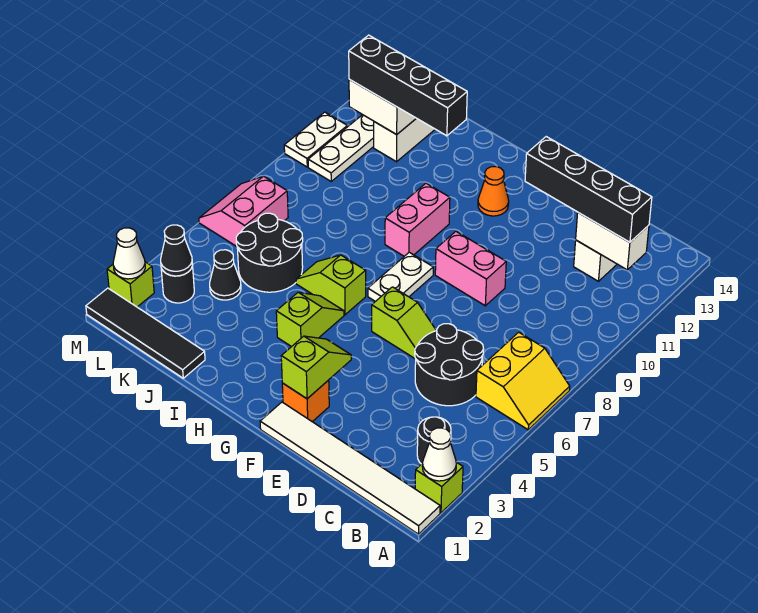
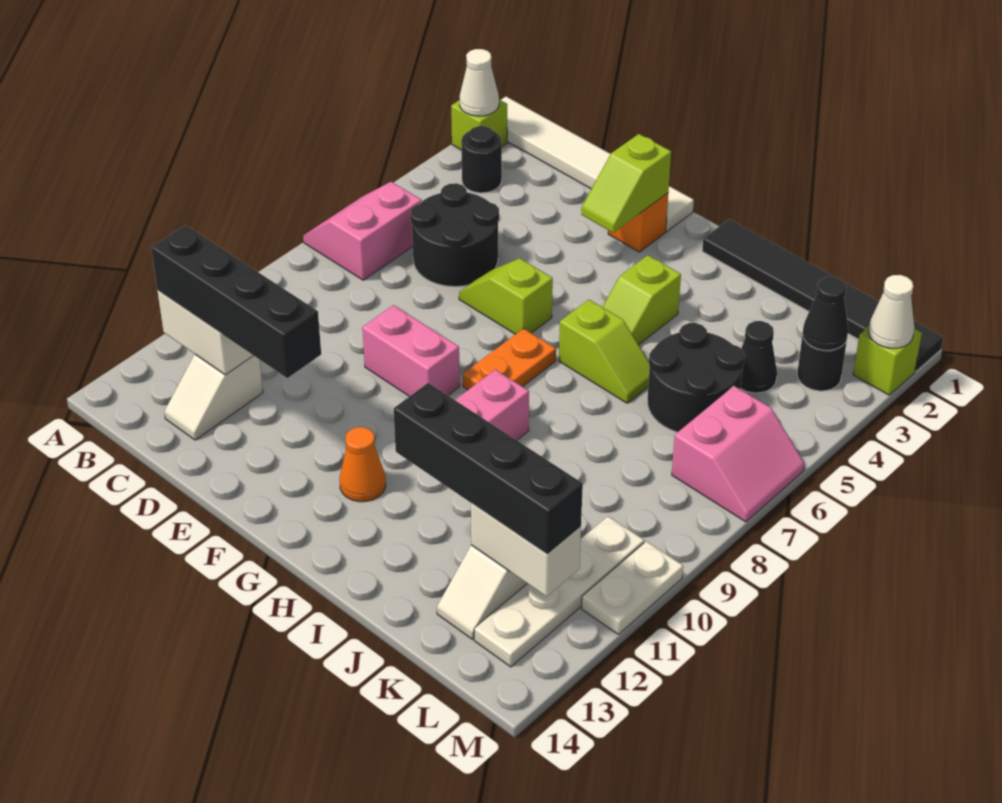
yellow 2x2 slope [476,332,570,430] -> pink 2x2 slope [303,182,422,280]
white 1x2 plate [368,252,433,302] -> orange 1x2 plate [463,328,556,390]
black 1x4 tile [86,288,205,378] -> black 1x6 tile [702,219,943,372]

